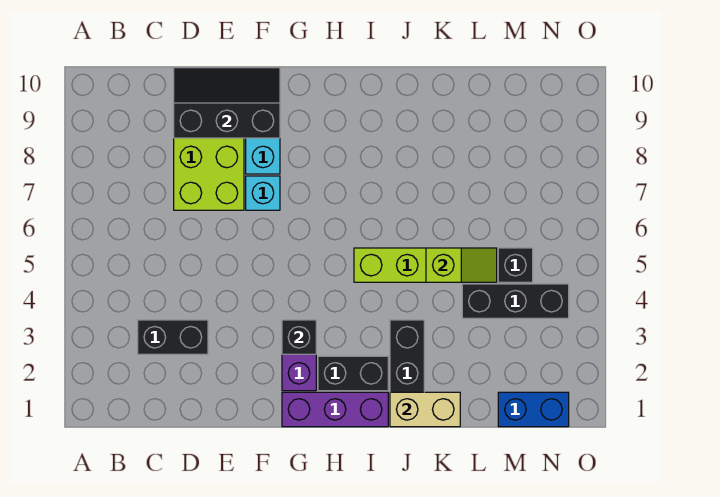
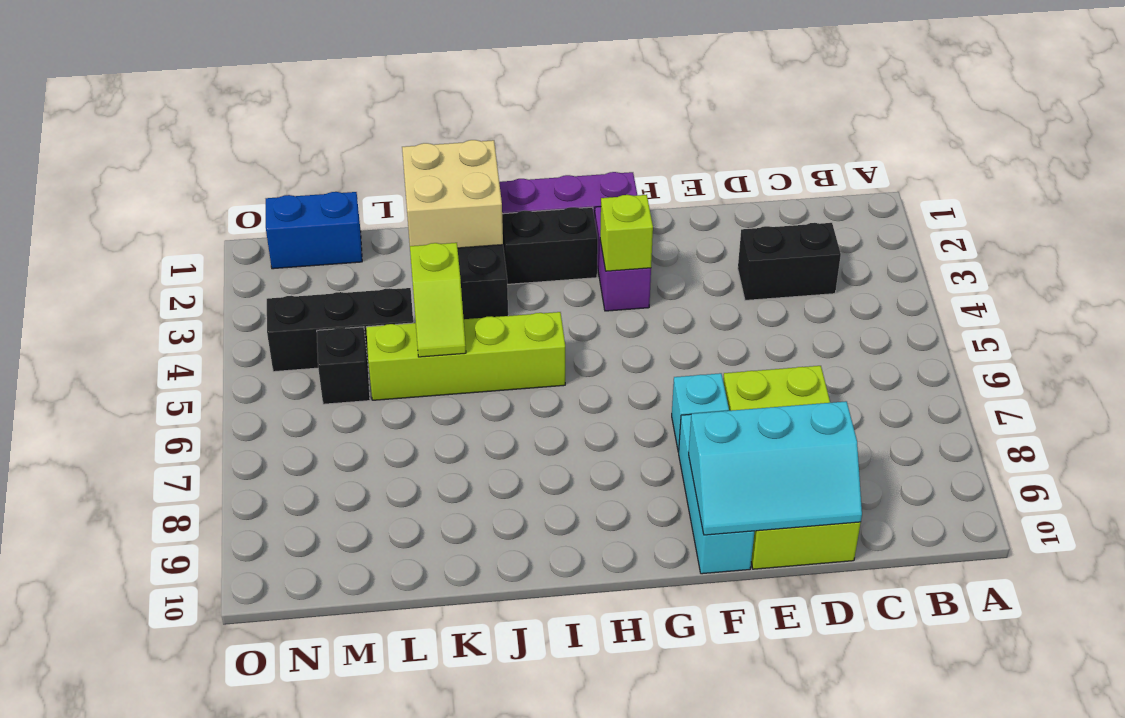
black 2x3 slope [174,68,280,138] -> cyan 2x3 slope [689,401,862,535]
black 1x1 brick [282,320,316,354] -> lime 1x1 brick [600,195,653,271]
tan 1x2 brick [390,392,460,427] -> tan 2x2 brick [402,140,503,248]
lime 1x2 slope [426,248,497,282] -> lime 1x2 slope turned to [410,243,466,357]

